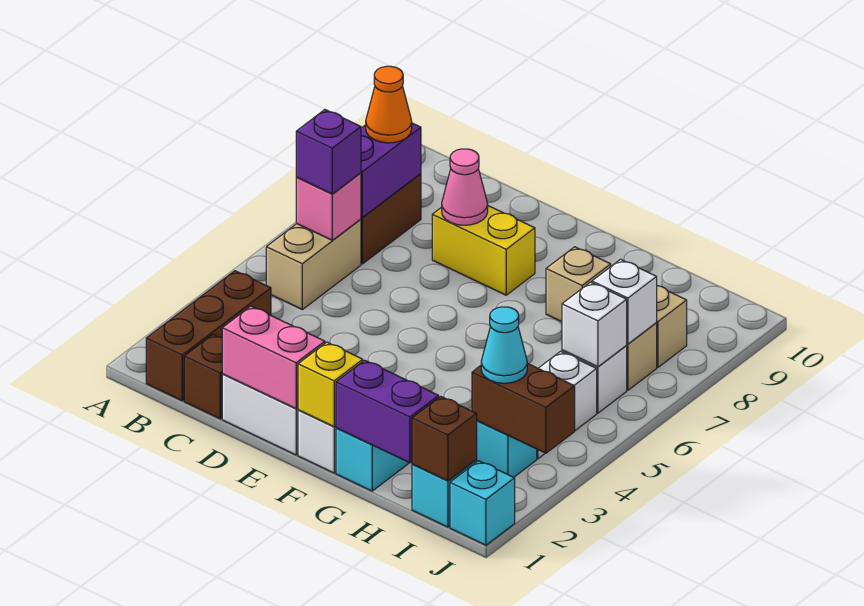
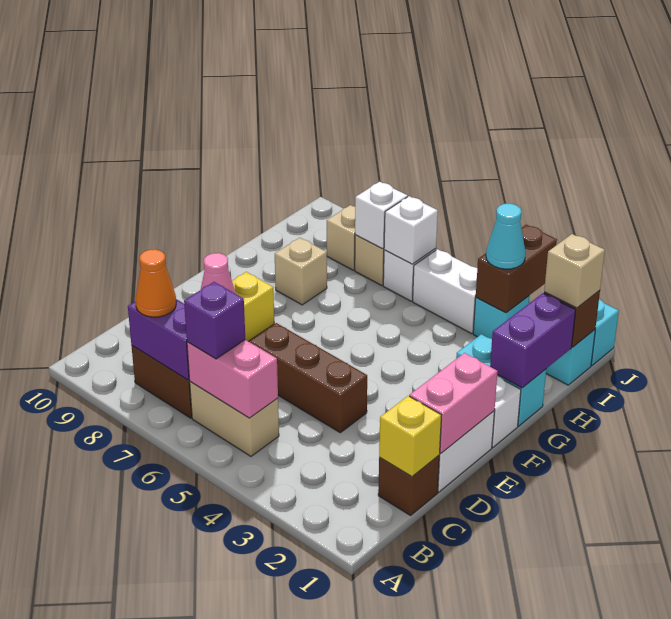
brown 1x3 brick [146,271,271,401] -> brown 1x3 brick moved to [249,323,367,433]
pink 1x1 brick [296,173,361,240] -> pink 1x2 brick [187,340,278,418]
yellow 1x1 brick [298,342,363,427] -> yellow 1x1 brick moved to [379,396,441,477]
none -> tan 1x1 brick [544,234,605,308]

